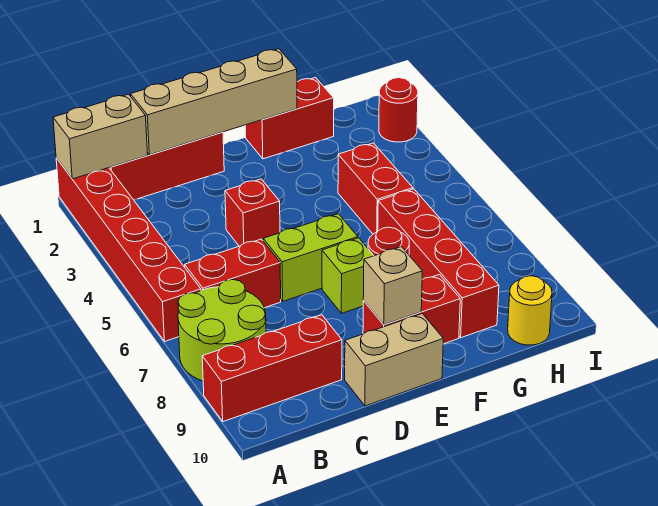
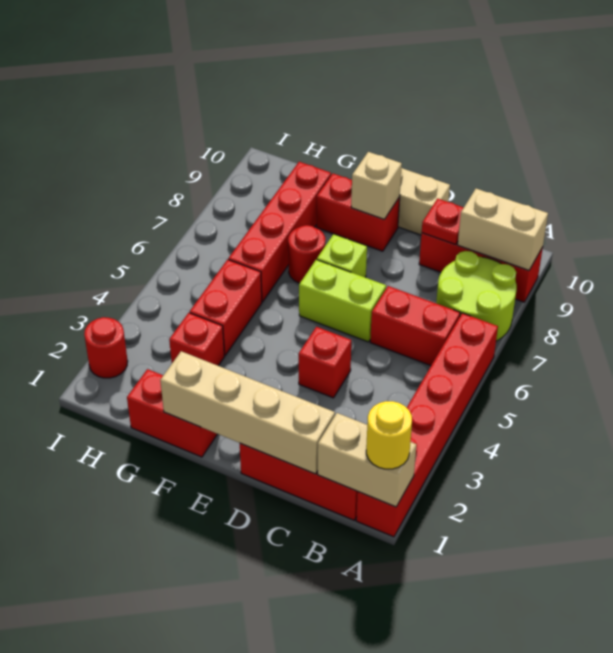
none -> tan 1x2 brick [458,189,548,270]
none -> red 1x1 plate [422,198,464,245]
none -> red 1x1 brick [169,313,225,366]
yellow 1x1 round brick [508,276,552,345] -> yellow 1x1 round brick moved to [366,401,412,469]

